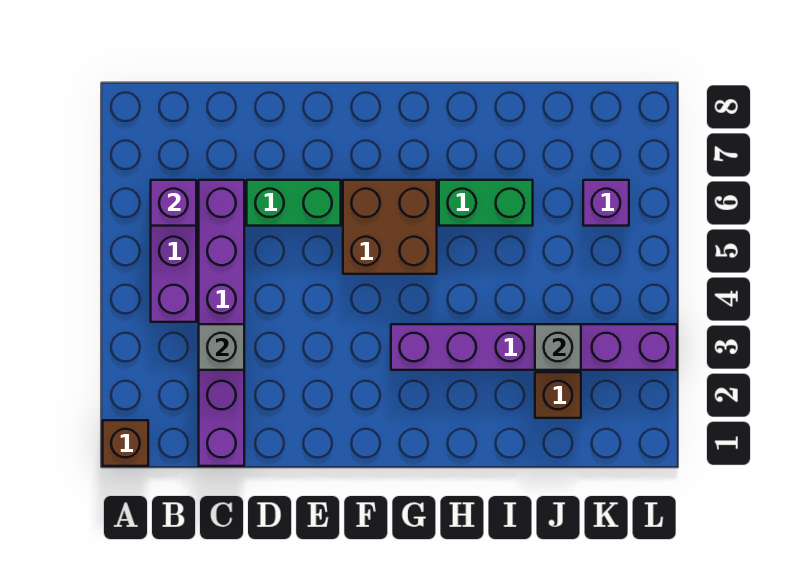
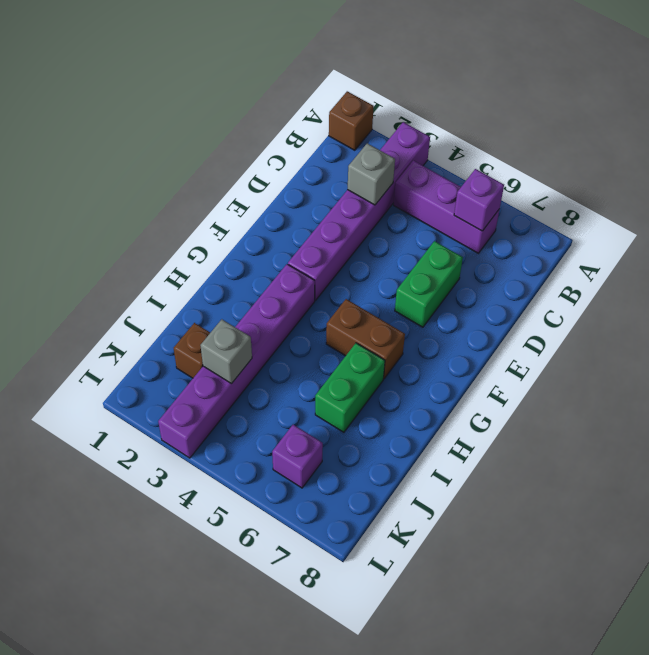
purple 1x6 brick [199,180,244,466] -> purple 1x6 brick turned to [288,122,430,300]
brown 2x2 brick [343,180,437,274] -> brown 1x2 brick [326,299,405,379]

